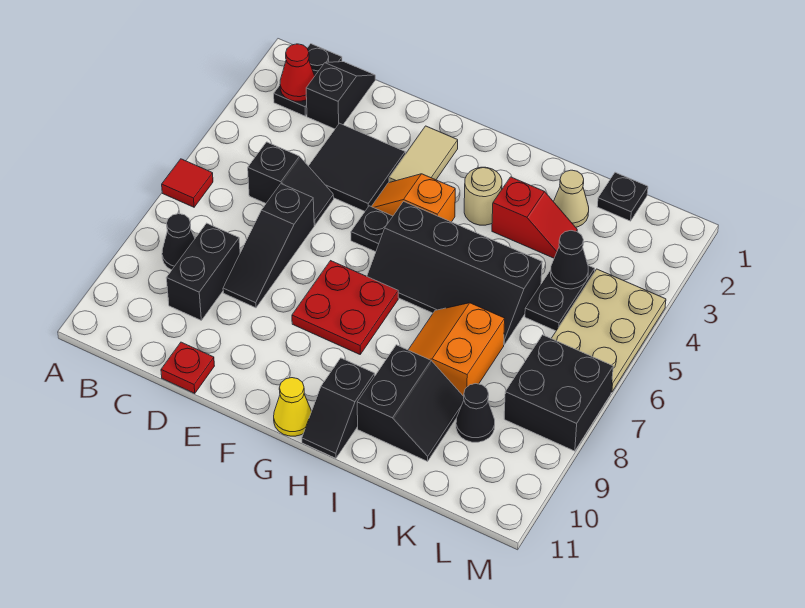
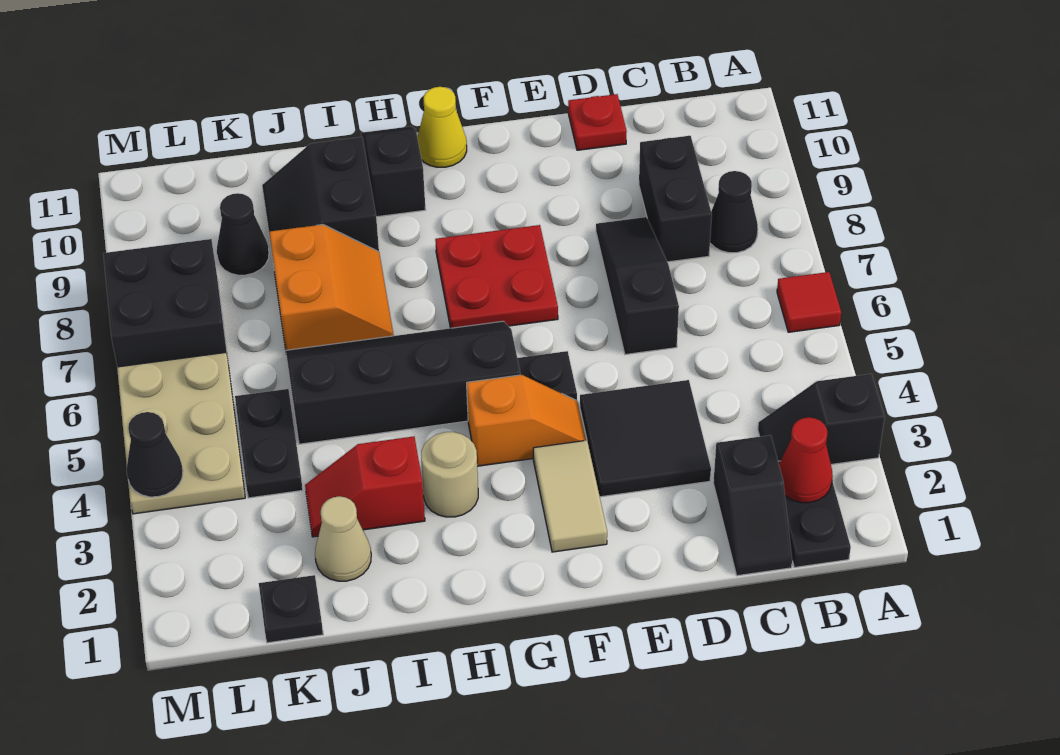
black 1x2 slope [248,142,334,225] -> black 1x2 slope moved to [758,374,885,464]
black 1x1 cone [551,231,588,289] -> black 1x1 cone moved to [126,412,183,497]

